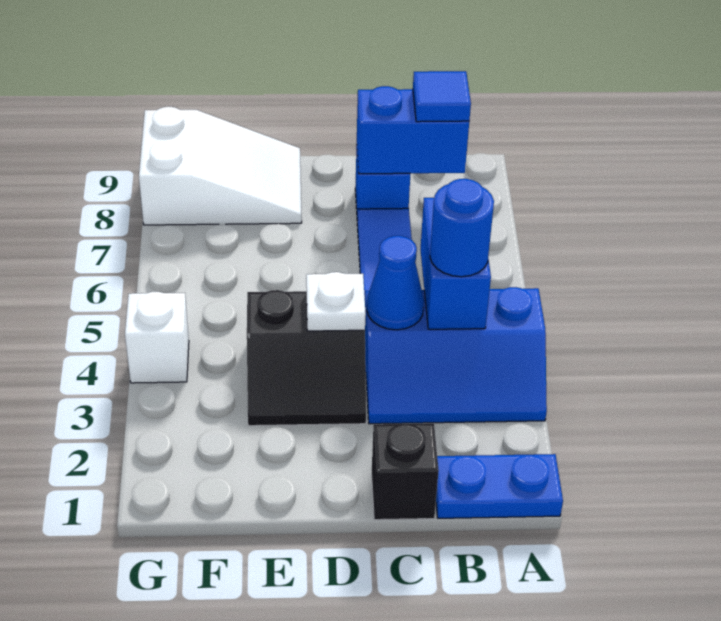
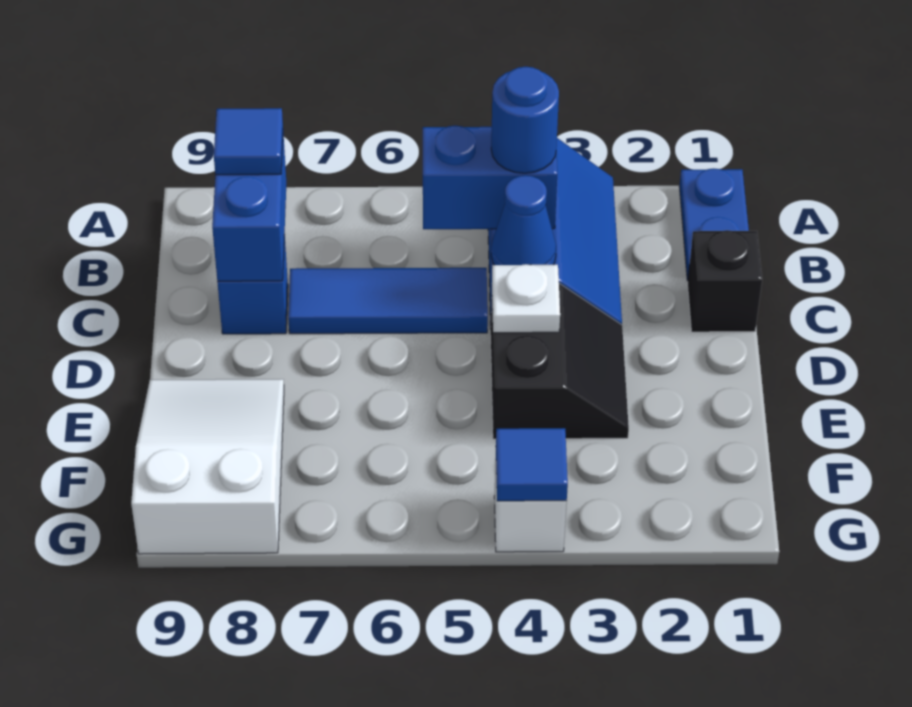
none -> blue 1x1 tile [496,428,568,501]

